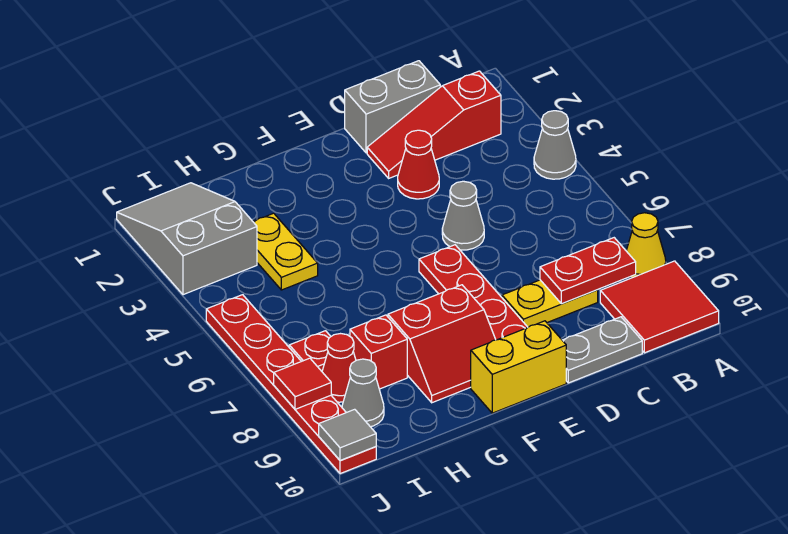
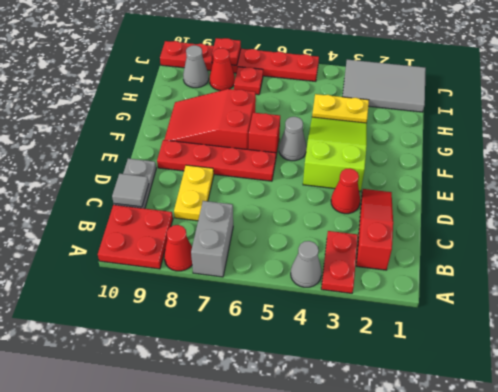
yellow 1x1 cone [627,213,666,278] -> red 1x1 cone [164,225,192,271]
red 2x2 tile [600,261,719,353] -> red 2x2 plate [98,205,173,269]
red 1x2 plate [540,238,636,304] -> red 1x2 plate moved to [321,231,358,293]
grey 1x2 brick [345,61,440,153] -> grey 1x2 brick moved to [191,201,233,277]
grey 1x1 cone [442,181,484,250] -> grey 1x1 cone moved to [279,117,306,161]
none -> lime 2x3 slope [303,117,367,191]
yellow 1x2 brick [471,321,566,413] -> none
red 2x2 slope [388,285,496,403] -> red 2x3 slope [164,89,256,150]
red 1x1 brick [350,315,407,389] -> red 1x1 brick moved to [249,113,280,155]
grey 2x3 slope [117,183,257,295] -> grey 2x3 tile [343,60,426,112]
red 1x1 tile [274,358,331,409] -> red 1x1 plate [211,38,241,65]
grey 1x1 tile [319,409,376,460] -> grey 1x1 tile moved to [112,174,149,207]

